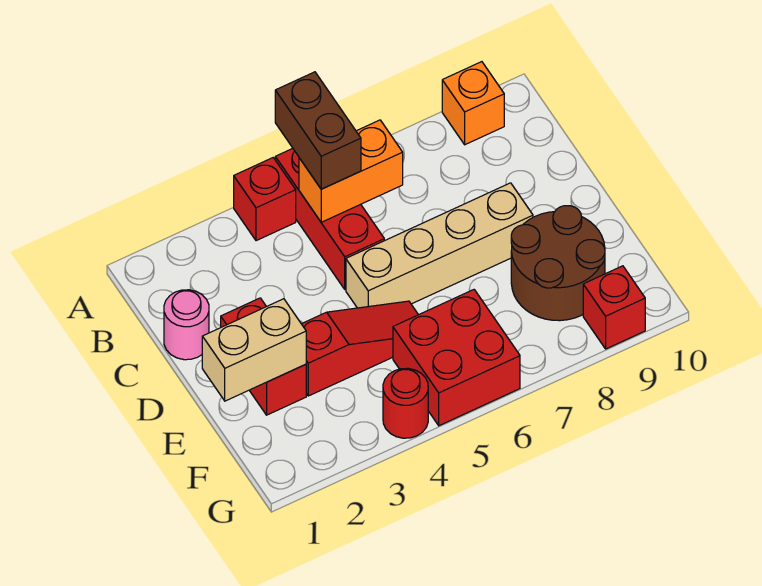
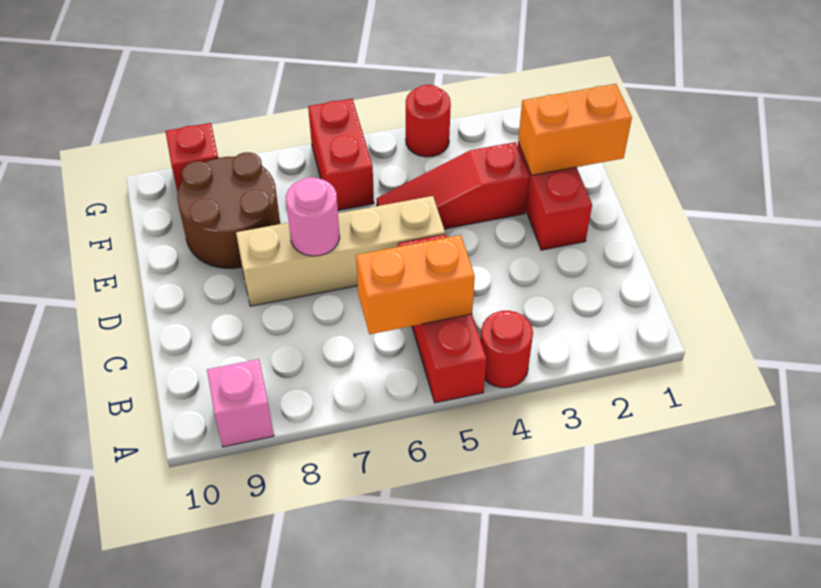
red 1x1 brick [234,158,296,241] -> red 1x1 round brick [480,311,533,388]
brown 1x2 brick [275,72,361,189] -> none
orange 1x1 brick [442,62,504,145] -> pink 1x1 brick [207,359,274,447]
pink 1x1 round brick [164,290,209,360] -> pink 1x1 round brick moved to [286,177,340,256]
tan 1x2 brick [202,299,306,401] -> orange 1x2 brick [518,84,632,175]
red 2x2 brick [393,290,520,426] -> red 1x2 brick [308,99,374,210]

